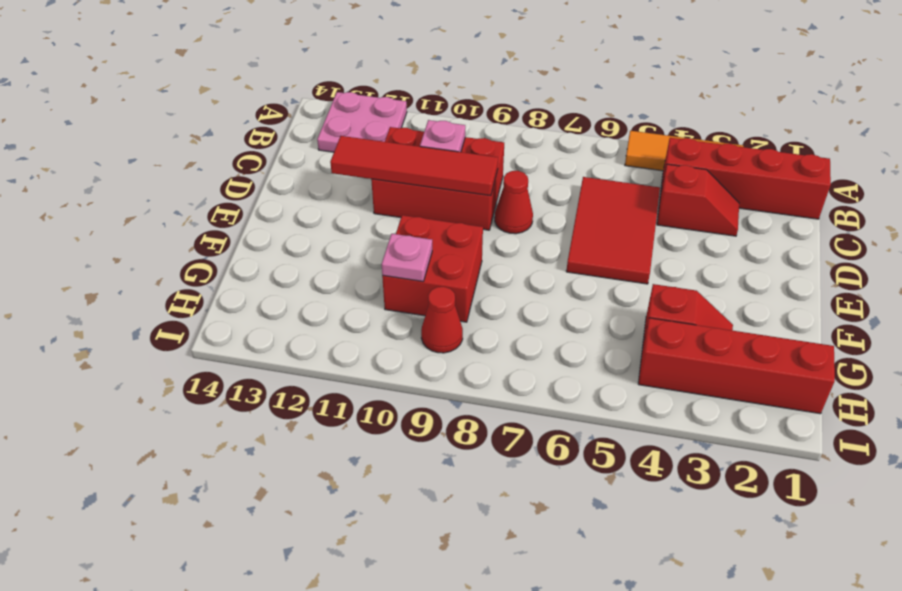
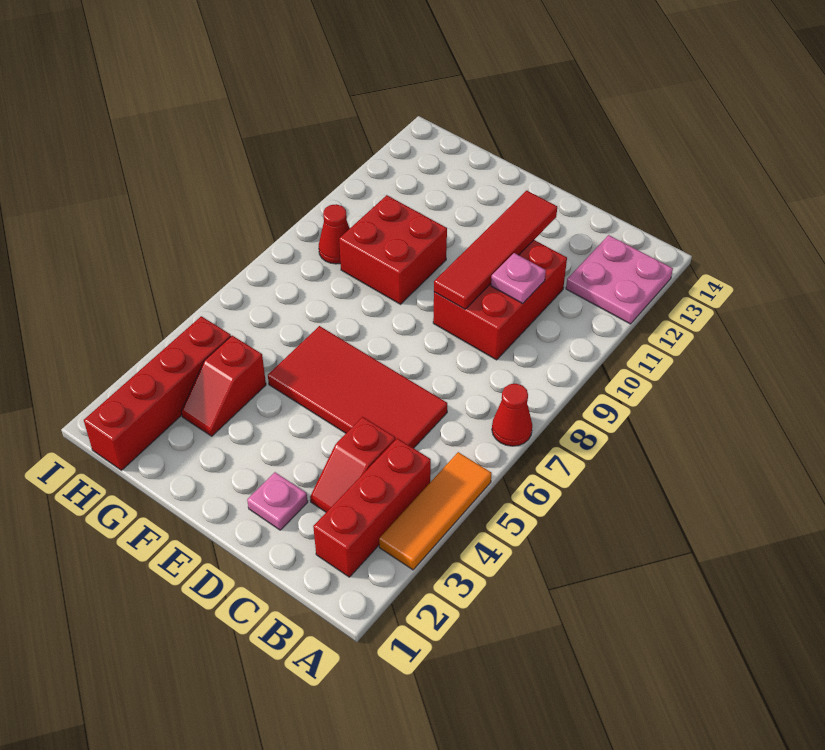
red 1x4 brick [660,138,831,219] -> red 1x3 brick [313,438,431,577]
red 2x3 tile [566,177,660,284] -> red 2x4 tile [268,326,447,448]
red 1x1 cone [495,171,533,234] -> red 1x1 cone moved to [492,384,532,446]
pink 1x1 plate [382,234,432,281] -> pink 1x1 plate moved to [247,472,308,530]

